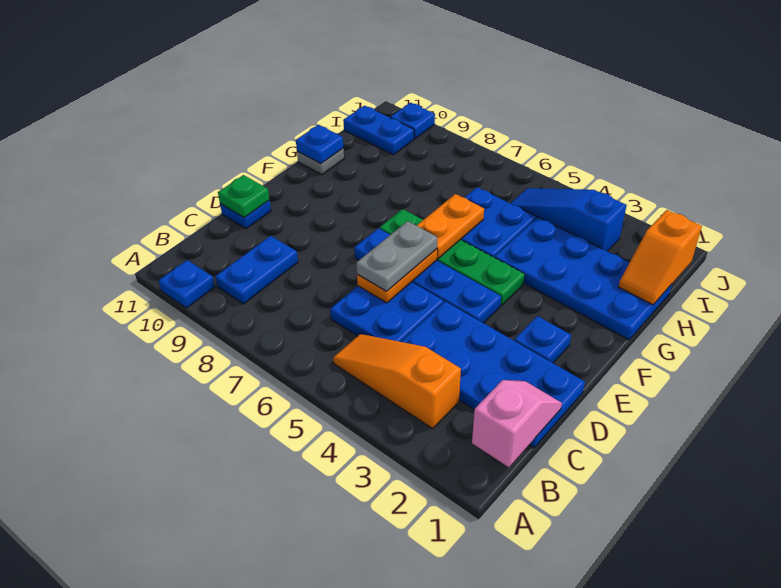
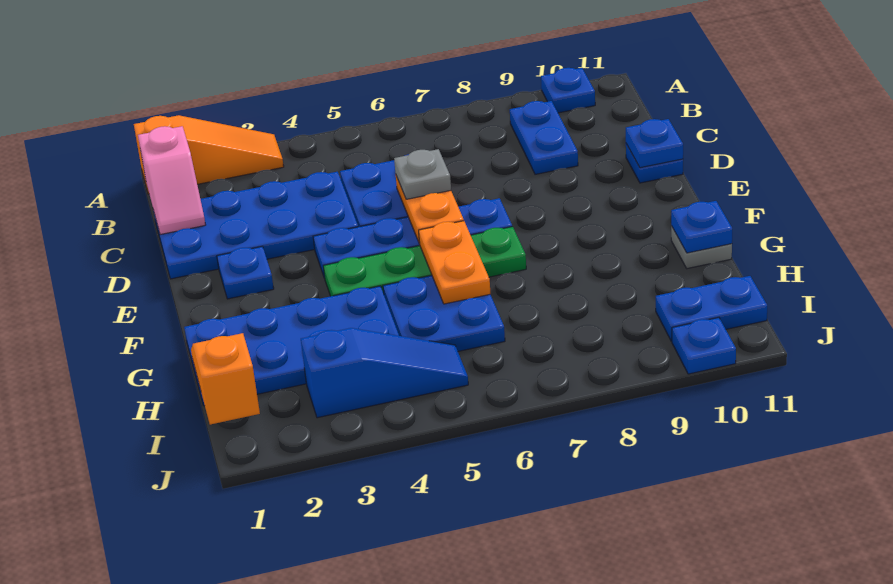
orange 1x3 slope [333,334,461,429] -> orange 1x3 slope moved to [134,115,284,194]
grey 1x2 plate [356,221,437,291] -> grey 1x1 plate [394,149,451,199]
green 1x1 plate [218,175,270,218] -> blue 1x1 plate [626,119,683,168]

